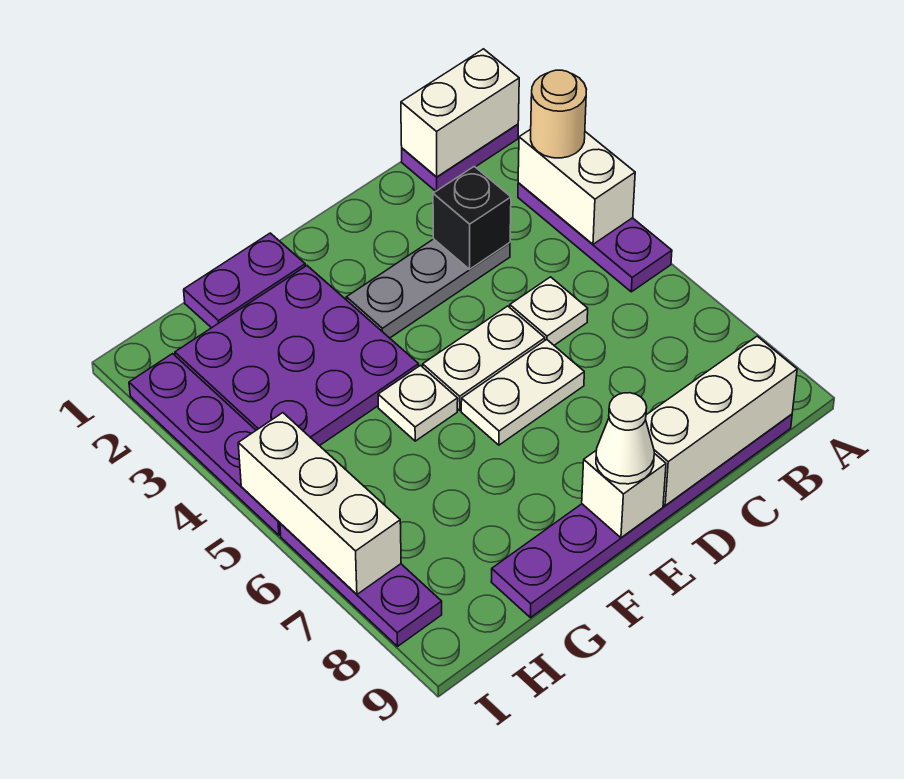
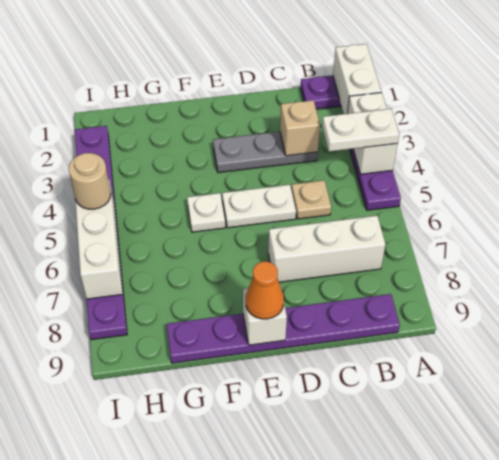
white 1x2 brick [401,49,519,177] -> white 1x2 brick turned to [333,44,381,114]
tan 1x1 round brick [531,70,586,158] -> tan 1x1 round brick moved to [69,153,111,209]
white 1x3 brick [646,336,797,506] -> white 1x3 brick moved to [268,216,386,282]
black 1x1 brick [433,166,511,269] -> tan 1x1 brick [280,100,320,156]
white 1x1 plate [510,277,588,345] -> tan 1x1 plate [291,180,331,219]
white 1x2 plate [461,340,584,445] -> white 1x2 plate moved to [322,109,399,152]
white 1x1 cone [596,393,654,484] -> orange 1x1 cone [246,261,284,319]
purple 1x2 plate [184,233,305,328] -> none
purple 3x3 plate [175,266,419,446] -> none

